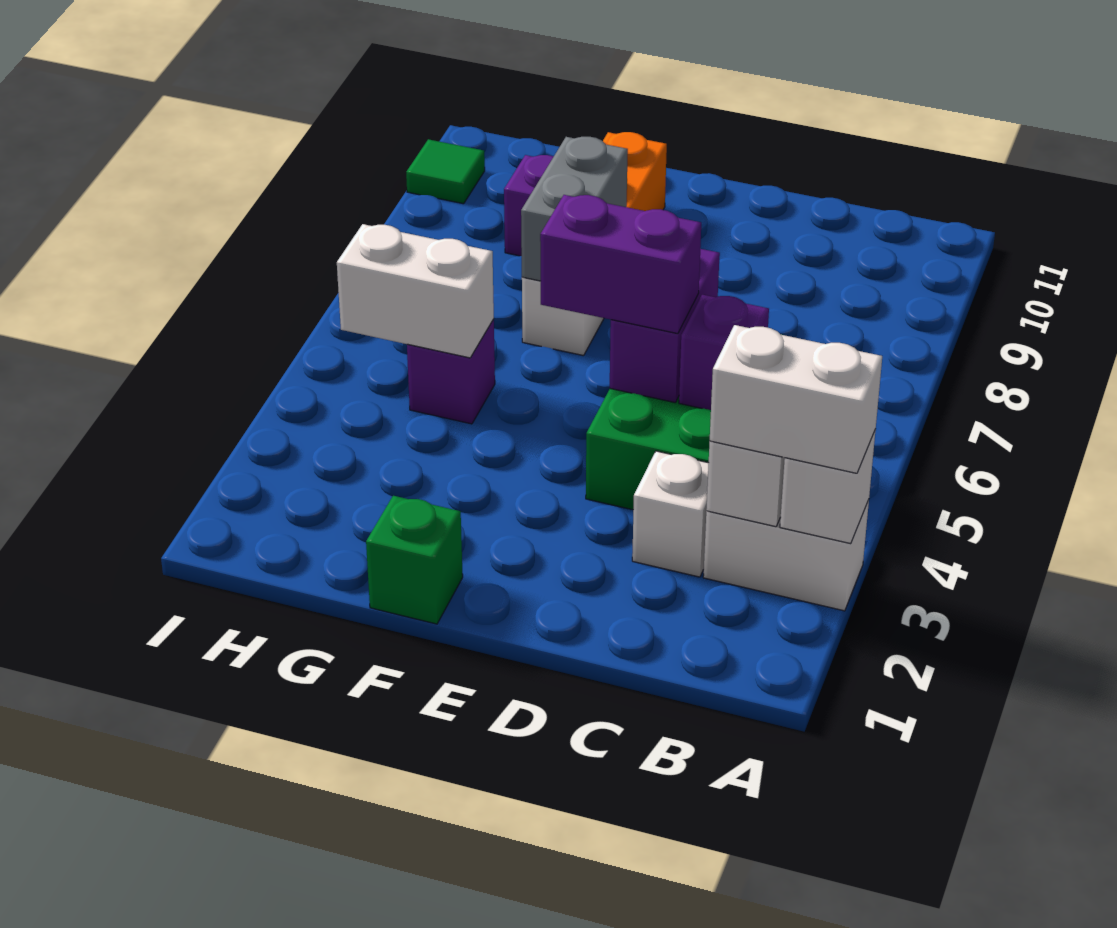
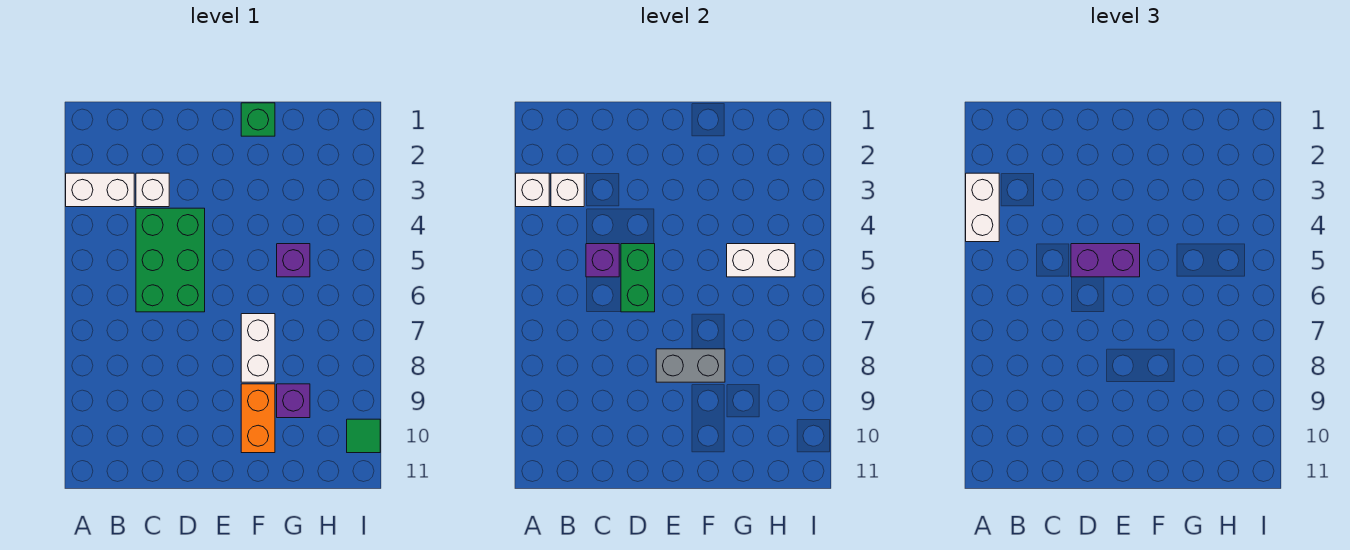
white 1x2 brick [710,325,882,473] -> white 1x2 brick turned to [966,173,999,242]
purple 1x2 brick [610,249,720,403] -> green 1x2 brick [621,244,655,312]
grey 1x2 brick [521,137,628,281] -> grey 1x2 brick turned to [656,349,725,382]

